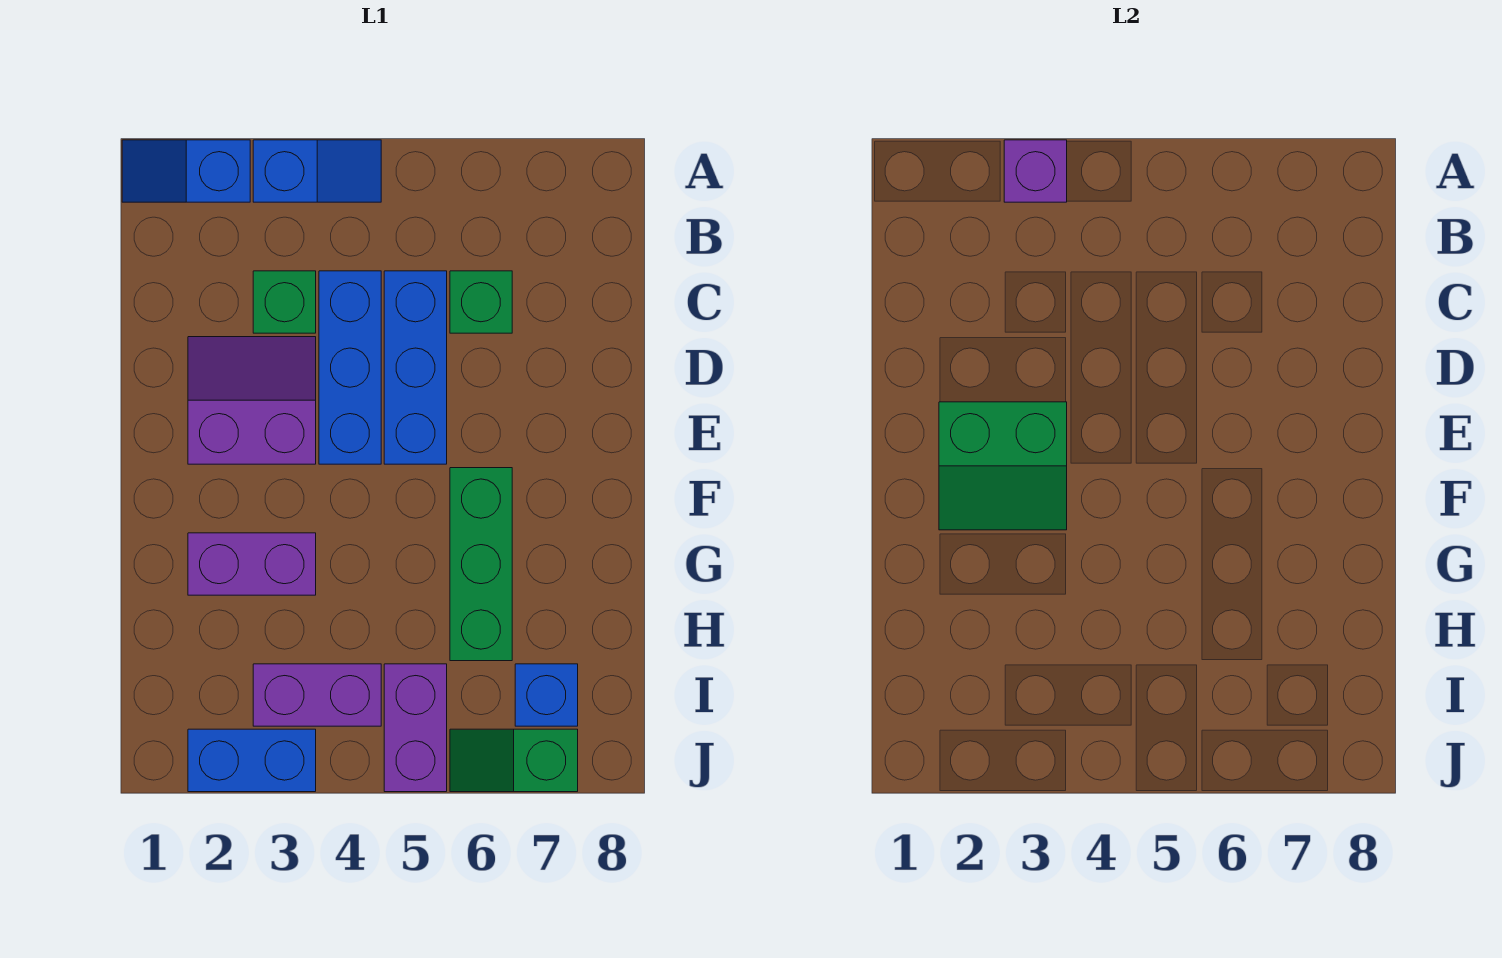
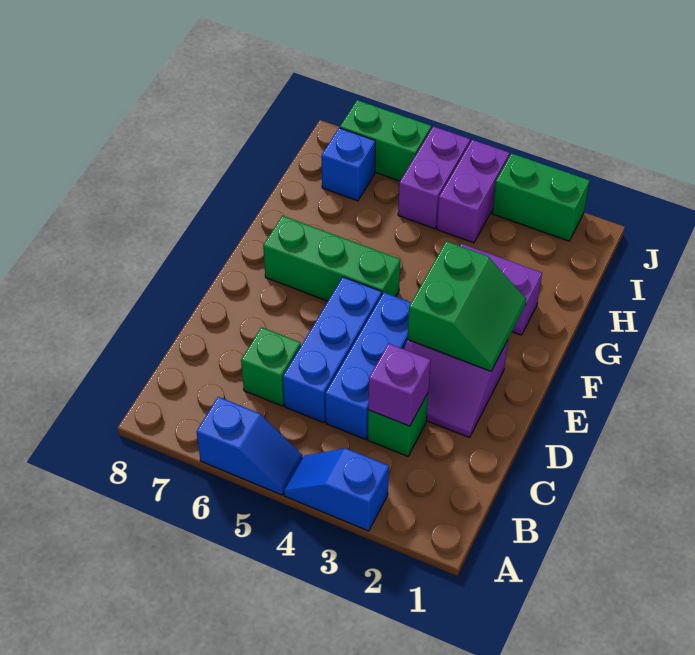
blue 1x2 slope [122,140,250,202] -> blue 1x2 slope moved to [196,397,302,495]
purple 1x1 brick [1004,140,1067,202] -> purple 1x1 brick moved to [368,344,431,426]
green 2x2 slope [939,402,1067,530] -> green 2x2 slope turned to [408,241,526,371]
green 1x3 brick [450,468,512,661] -> green 1x3 brick turned to [263,216,400,301]
purple 1x2 brick [253,664,381,726] -> purple 1x2 brick turned to [437,140,509,243]
blue 1x2 brick [188,729,316,792] -> green 1x2 brick [492,153,590,241]
green 1x2 slope [450,729,578,792] -> green 1x2 brick [340,100,431,181]

